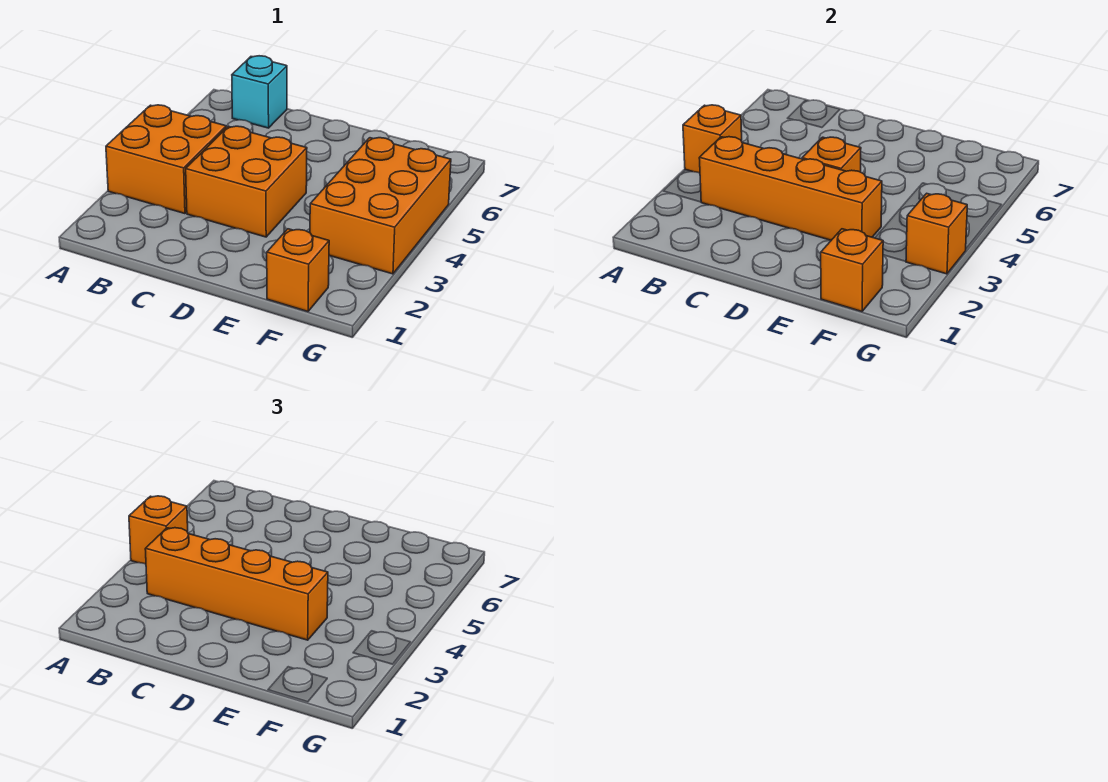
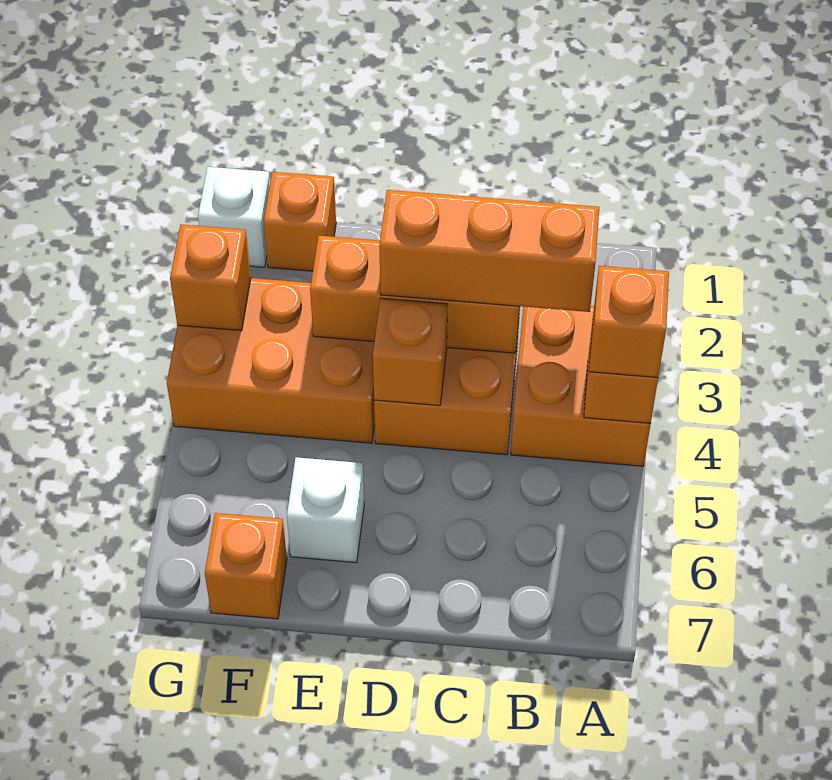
orange 1x4 brick [699,137,882,240] -> orange 1x3 brick [310,236,520,353]
orange 1x4 brick [145,528,328,640] -> orange 1x3 brick [379,190,599,312]
cyan 1x1 brick [232,56,287,128] -> none
none -> white 1x1 brick [287,457,364,563]
orange 1x1 brick [821,229,883,311] -> orange 1x1 brick moved to [205,513,287,619]
orange 2x3 brick [310,138,451,274] -> orange 2x3 brick turned to [167,278,375,443]
none -> white 1x1 brick [198,167,270,267]

